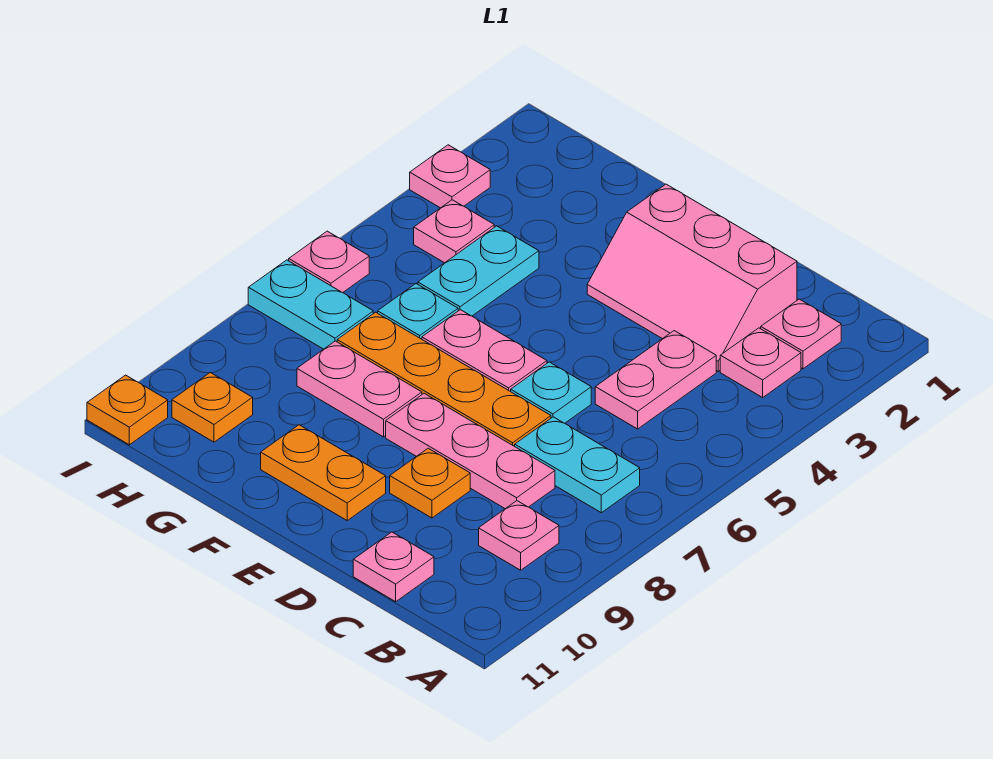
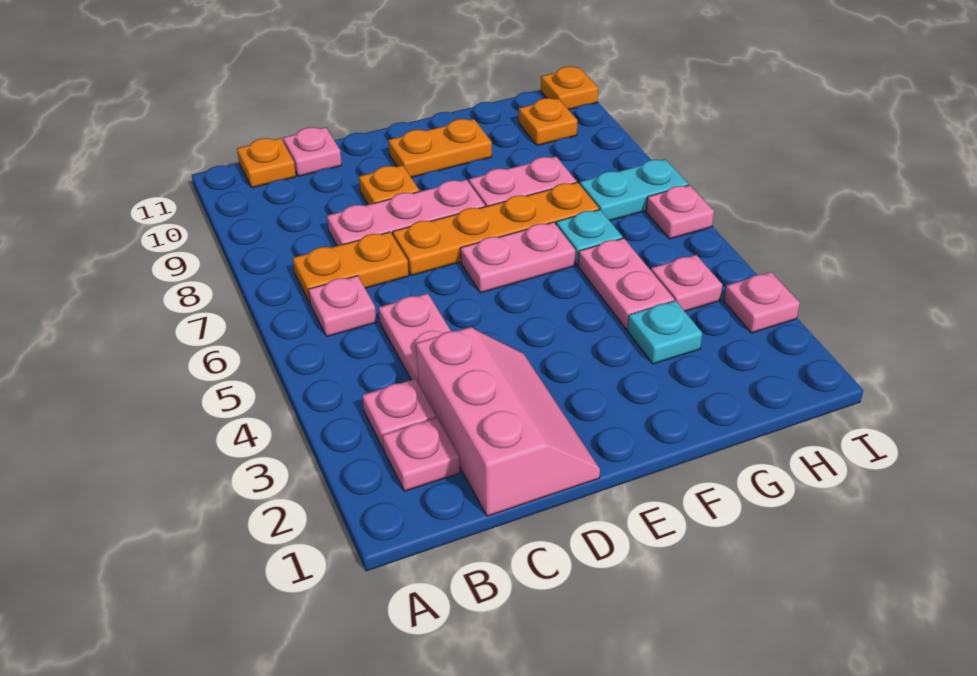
cyan 1x2 plate [515,417,640,513] -> orange 1x2 plate [293,232,409,303]
pink 1x1 plate [479,501,559,570] -> pink 1x1 plate moved to [308,276,376,337]
none -> orange 1x1 plate [237,138,296,188]
pink 2x3 slope [587,184,797,371] -> pink 2x3 slope turned to [416,327,600,516]
cyan 1x1 plate [511,362,591,423] -> cyan 1x1 plate moved to [627,301,702,364]
cyan 1x2 plate [418,226,539,316] -> pink 1x2 plate [578,238,674,329]

